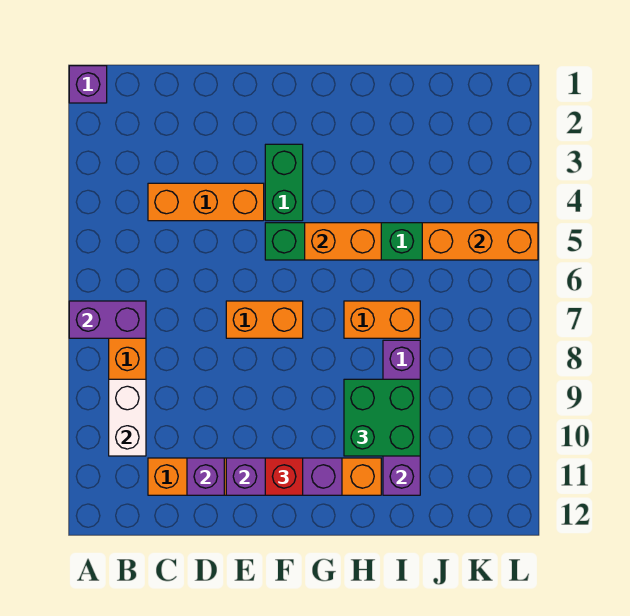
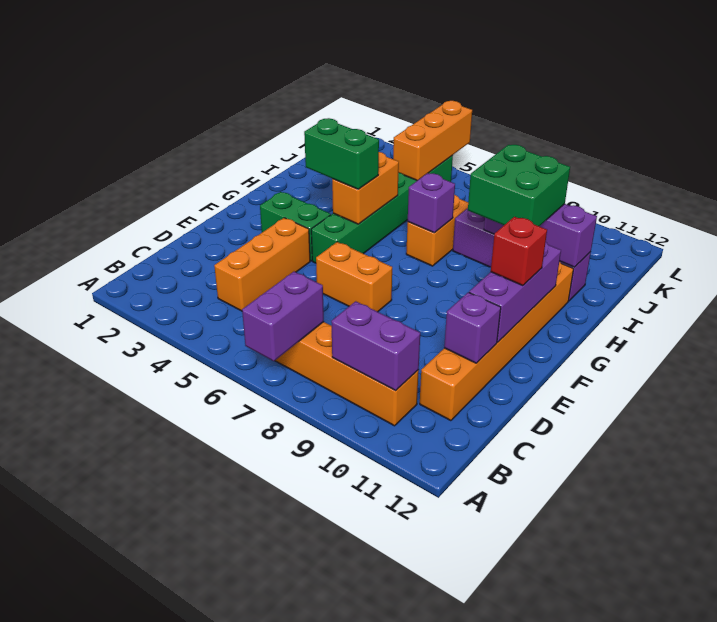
purple 1x1 brick [69,66,107,103] -> purple 1x1 brick moved to [408,173,455,233]
white 1x2 brick [109,379,146,456] -> purple 1x2 brick [331,301,420,391]
orange 1x2 brick [226,301,303,338] -> orange 1x2 brick turned to [316,242,392,312]
none -> green 1x2 brick [304,118,379,189]

